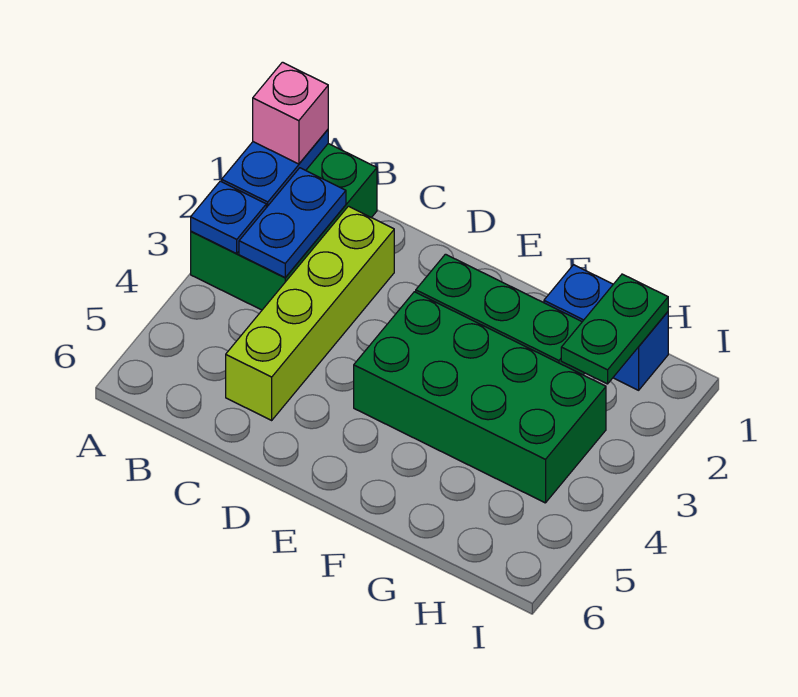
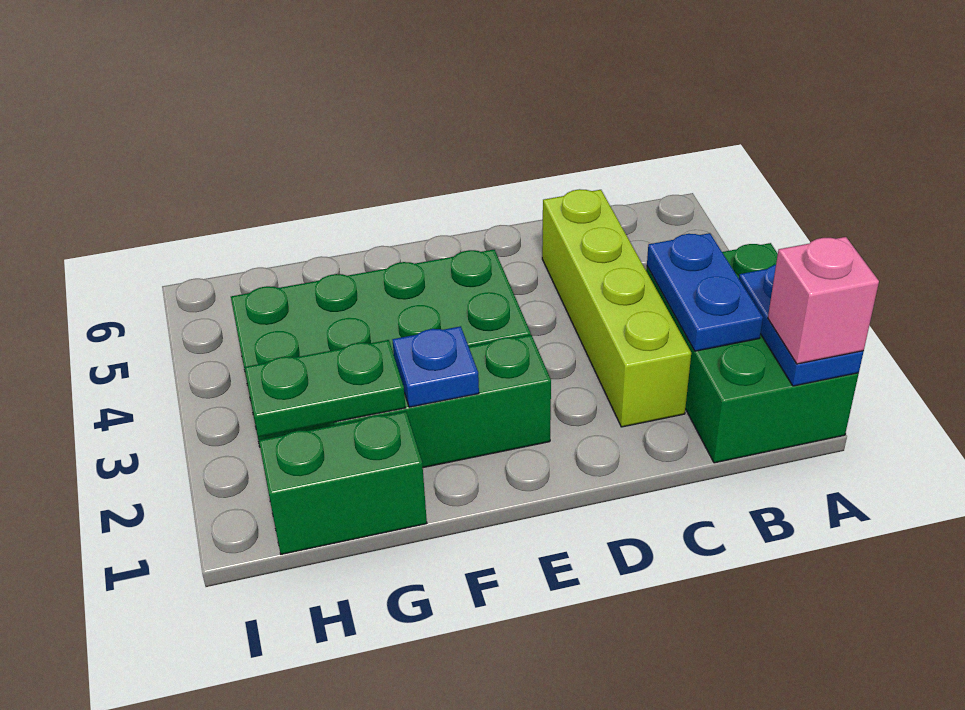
blue 1x1 plate [191,181,266,253] -> blue 1x1 plate moved to [392,326,479,407]
blue 1x2 brick [544,265,668,390] -> green 1x2 brick [259,411,427,554]
green 1x2 plate [561,274,668,384] -> green 1x2 plate turned to [245,340,406,437]

